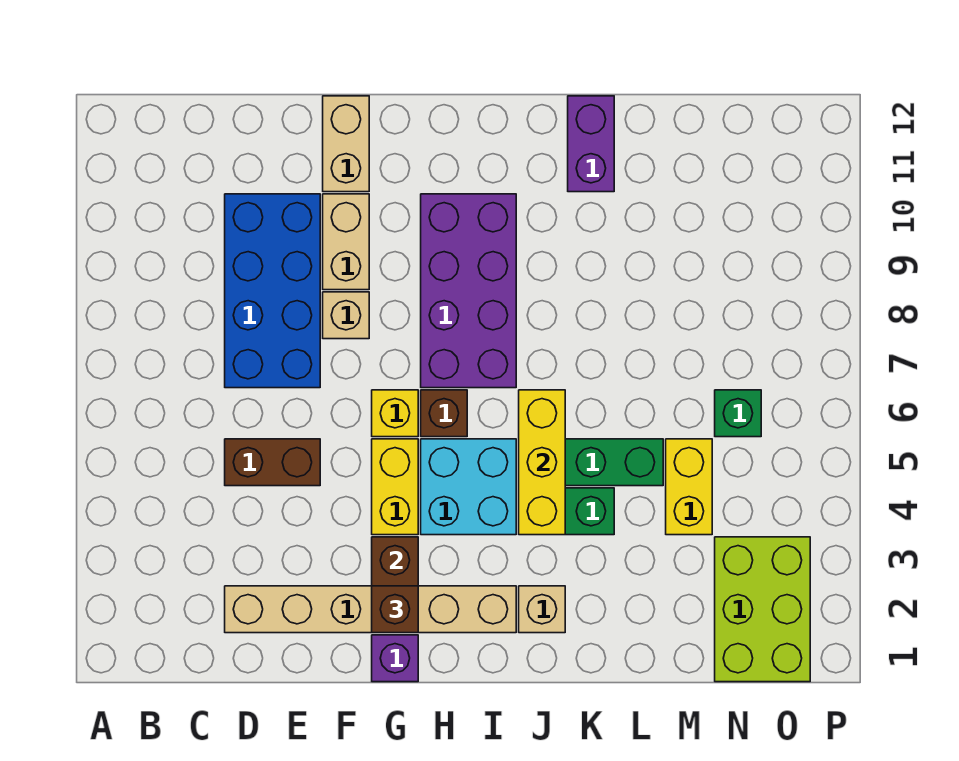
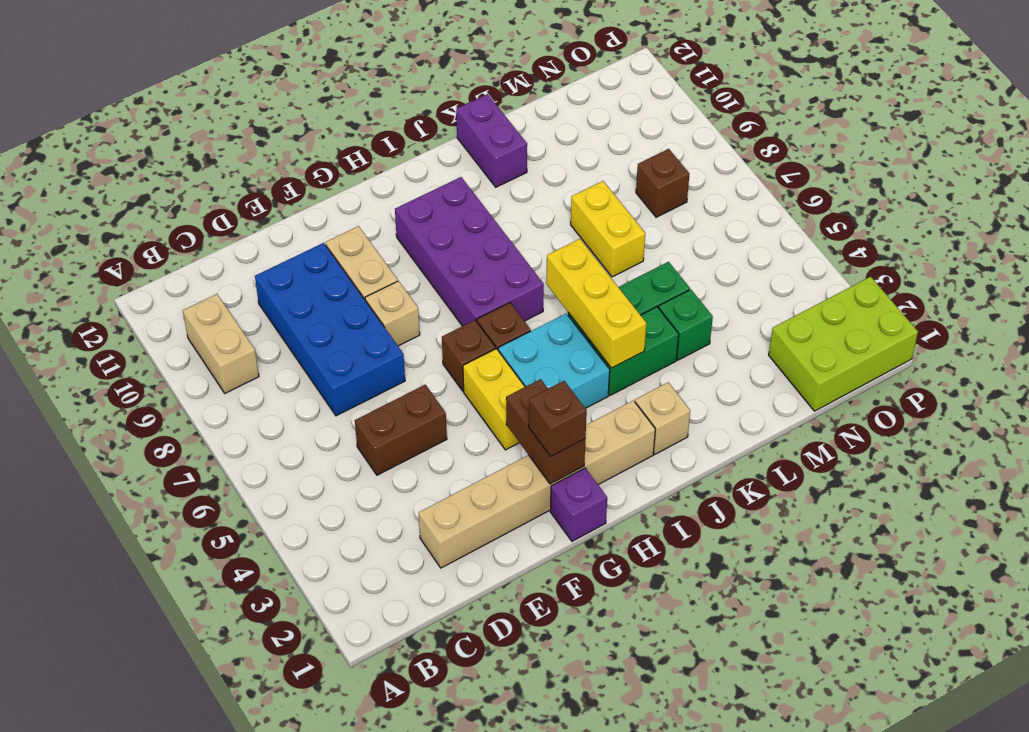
tan 1x2 brick [323,96,369,192] -> tan 1x2 brick moved to [183,294,259,393]
yellow 1x1 brick [372,390,418,437] -> brown 1x1 brick [442,320,496,391]
yellow 1x2 brick [666,439,712,535] -> yellow 1x2 brick moved to [571,181,645,277]
lime 2x3 brick [715,537,810,682] -> lime 2x3 brick turned to [769,277,918,411]
green 1x1 brick [715,390,761,437] -> green 1x1 brick moved to [659,290,713,360]
none -> brown 1x1 brick [636,149,689,217]

